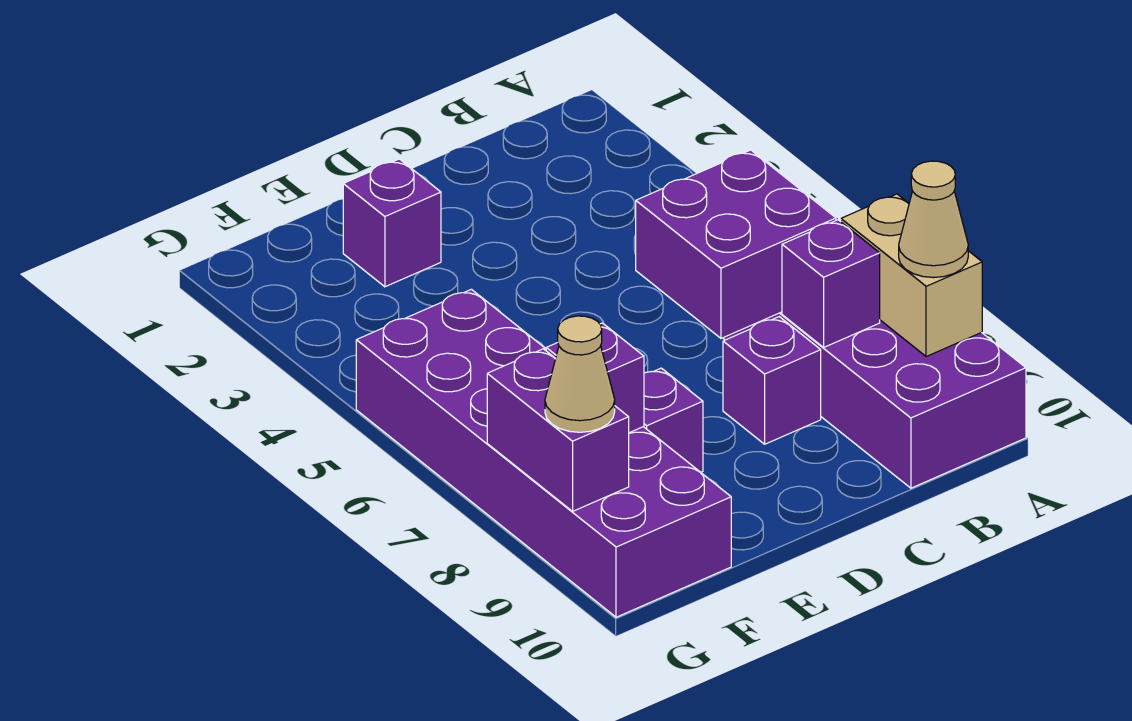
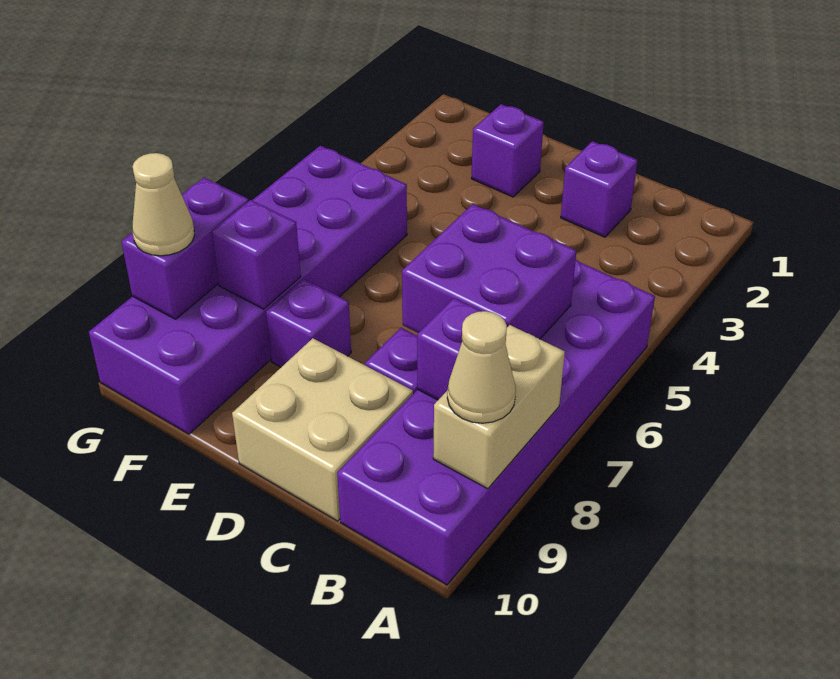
none -> purple 1x1 brick [561,141,638,237]
none -> tan 2x2 brick [232,338,413,521]

